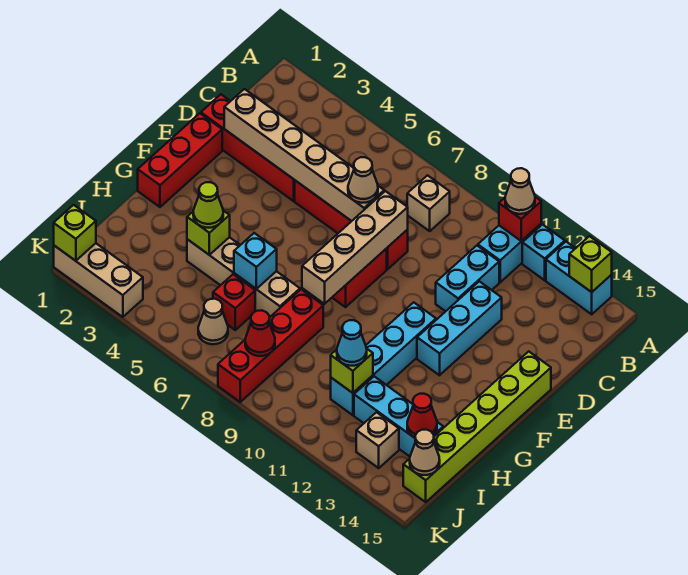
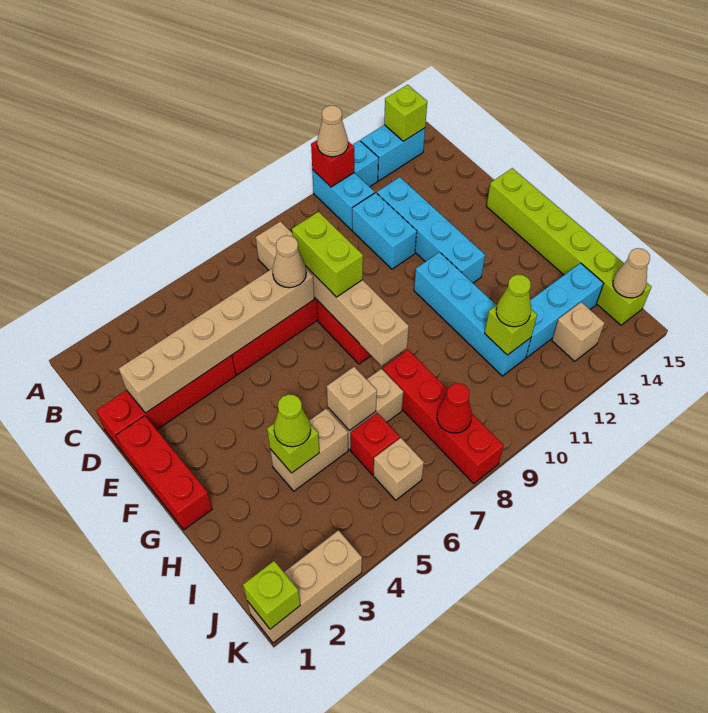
none -> lime 1x2 brick [292,212,363,297]
cyan 1x3 brick [417,281,502,375] -> cyan 1x4 brick [377,177,485,283]
cyan 1x1 brick [234,233,277,289] -> tan 1x1 brick [327,367,377,431]
cyan 1x1 cone [337,320,367,366] -> lime 1x1 cone [496,275,531,327]
red 1x1 cone [407,394,437,437] -> none
tan 1x1 cone [198,299,228,344] -> tan 1x1 brick [373,438,424,500]

